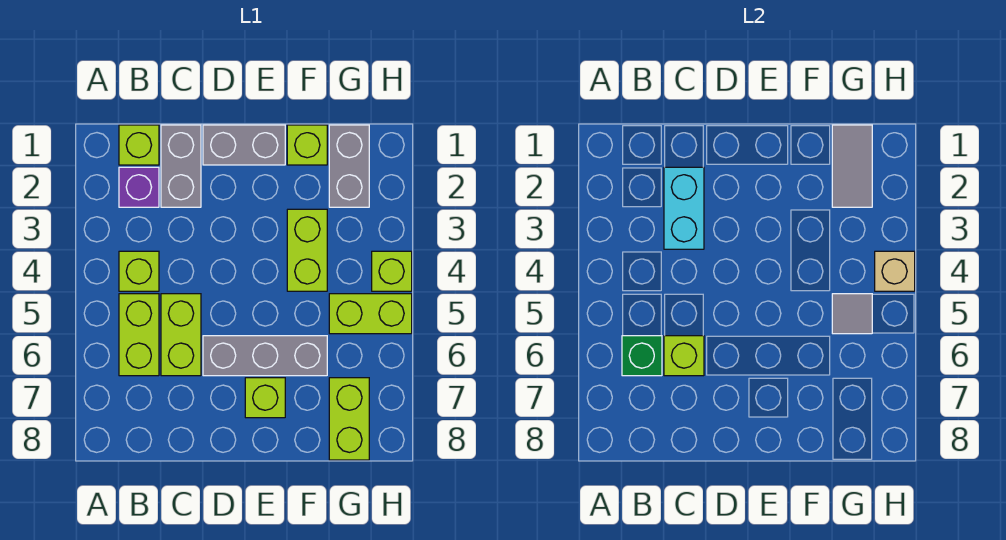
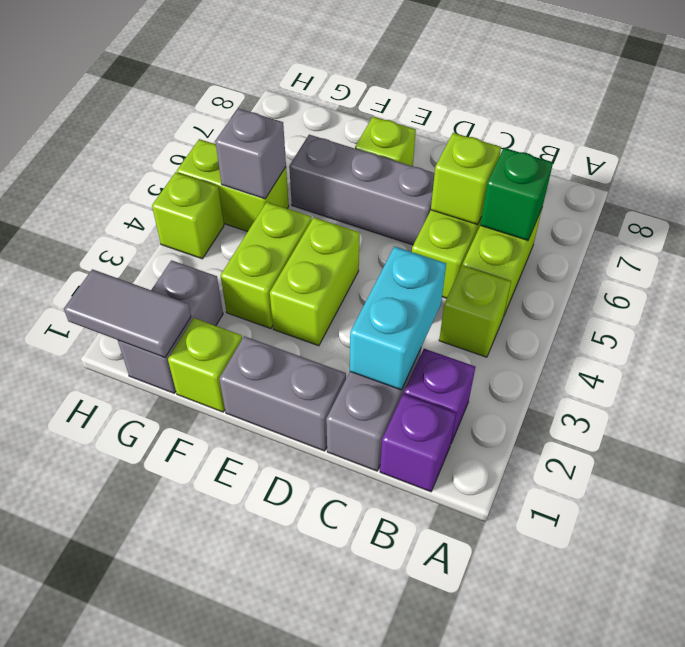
lime 1x1 brick [119,125,159,165] -> purple 1x1 brick [380,394,456,492]
grey 1x2 tile [832,125,872,207] -> grey 1x2 tile turned to [64,269,191,357]
grey 1x1 tile [832,294,872,334] -> grey 1x1 brick [215,108,286,199]
lime 1x2 brick [329,378,369,460] -> lime 1x2 brick moved to [270,218,360,346]
tan 1x1 brick [875,251,915,291] -> none

